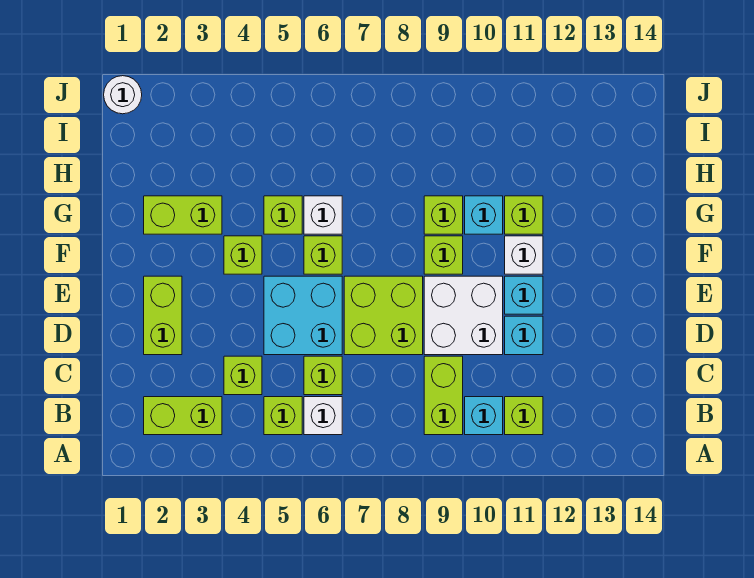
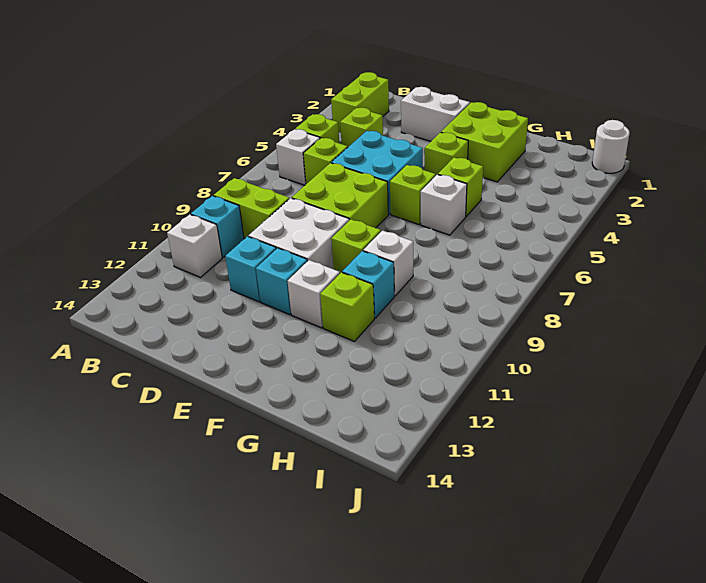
lime 1x1 brick [505,397,543,435] -> white 1x1 brick [167,214,222,277]
lime 1x2 brick [144,276,182,355] -> white 1x2 brick [401,87,470,141]
lime 1x2 brick [144,196,222,234] -> lime 2x2 brick [441,102,528,182]
lime 1x1 brick [424,196,463,234] -> white 1x1 brick [363,231,413,296]

